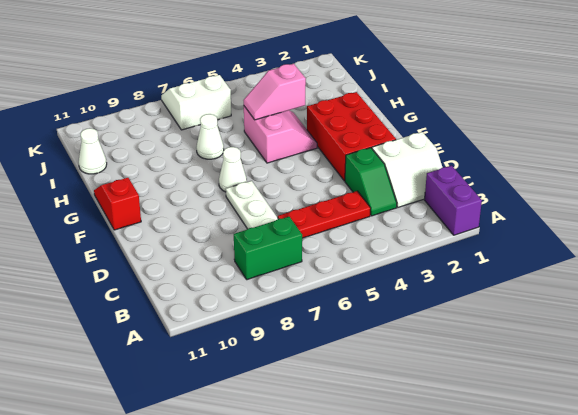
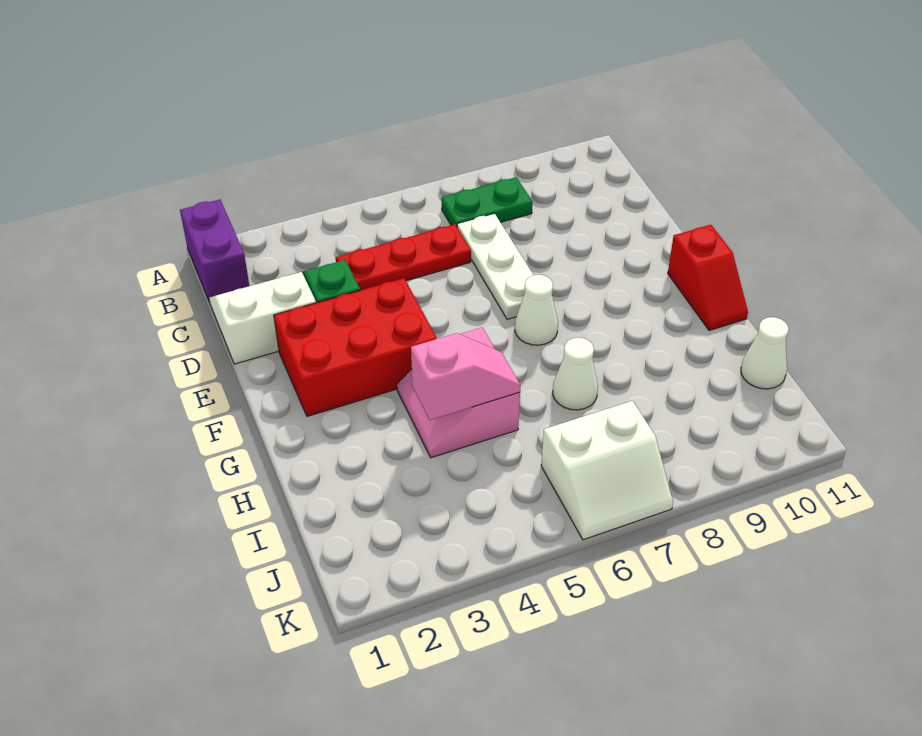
green 1x2 brick [234,217,302,280] -> green 1x2 plate [441,177,533,226]
red 2x3 brick [307,92,396,181] -> red 2x3 brick turned to [274,278,437,416]

